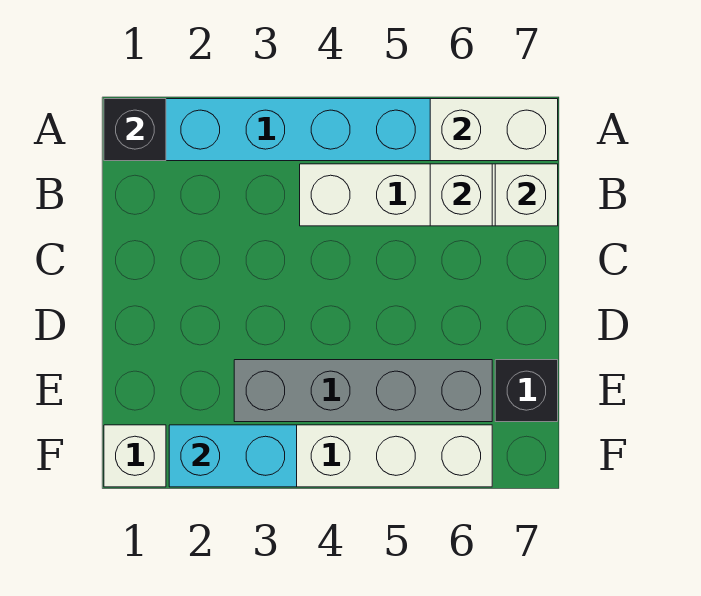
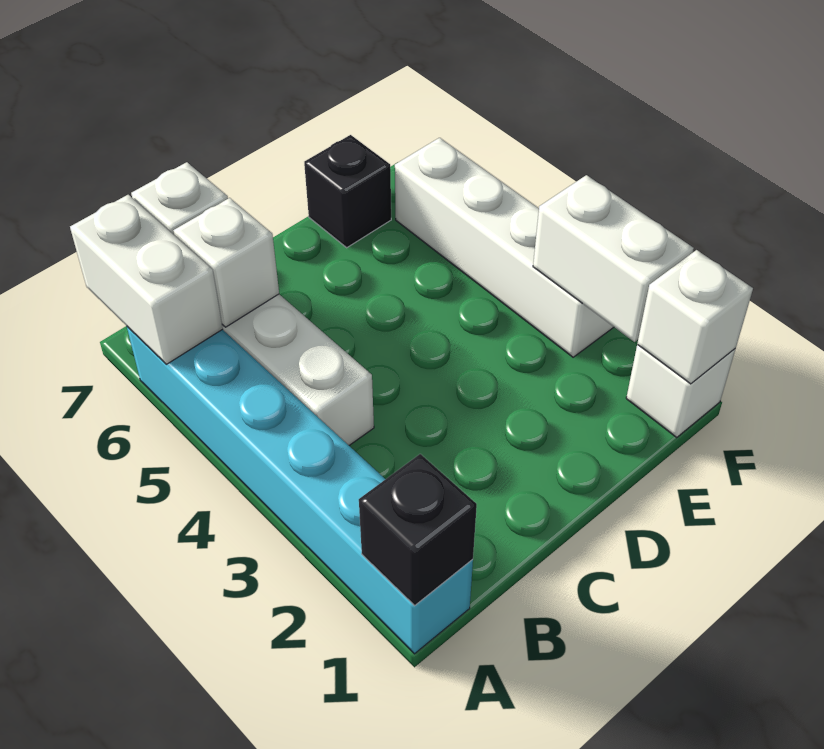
grey 1x4 brick [234,360,492,422] -> none
none -> white 1x1 brick [637,250,753,384]
cyan 1x2 brick [169,425,297,487] -> white 1x2 brick [533,175,694,342]

